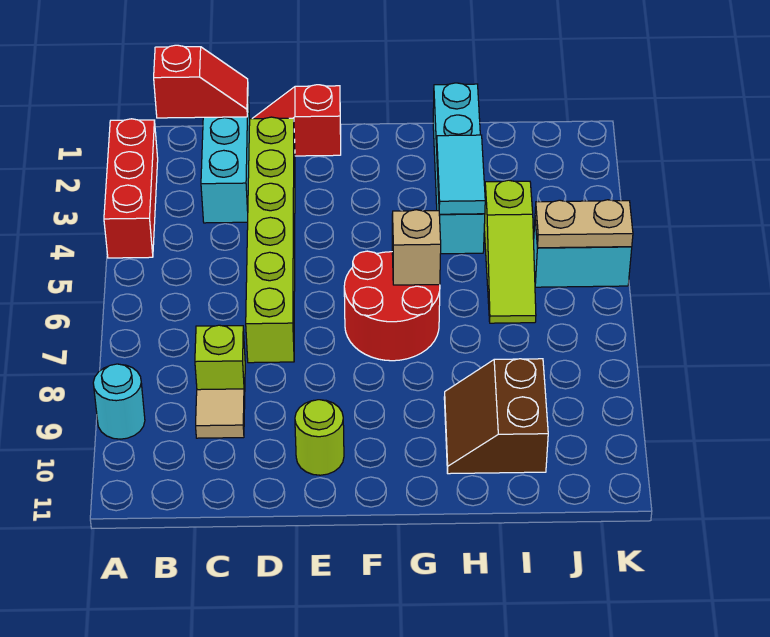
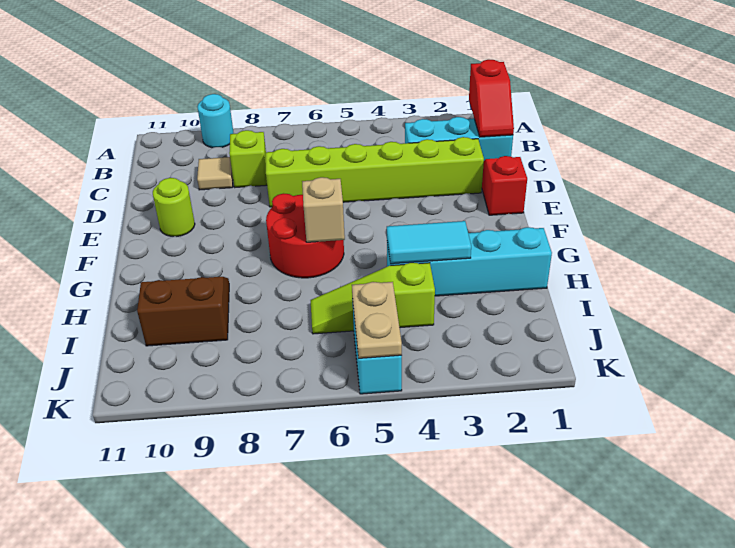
red 1x3 brick [104,119,158,258] -> none

